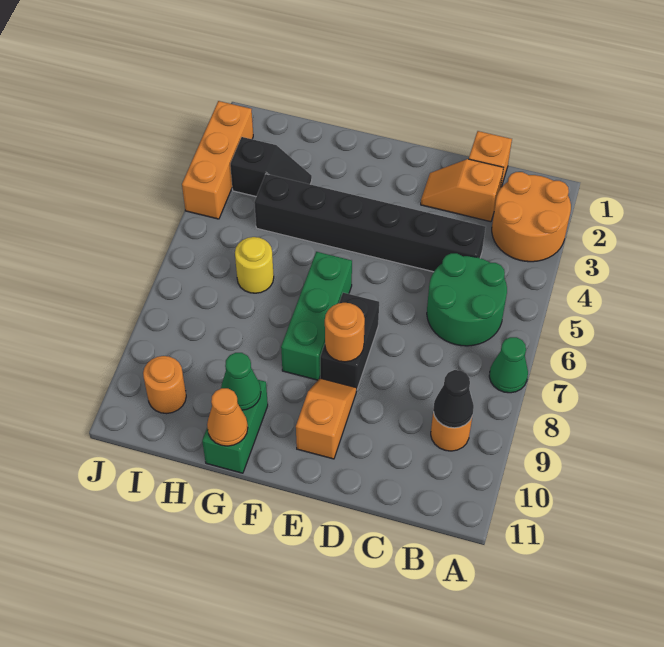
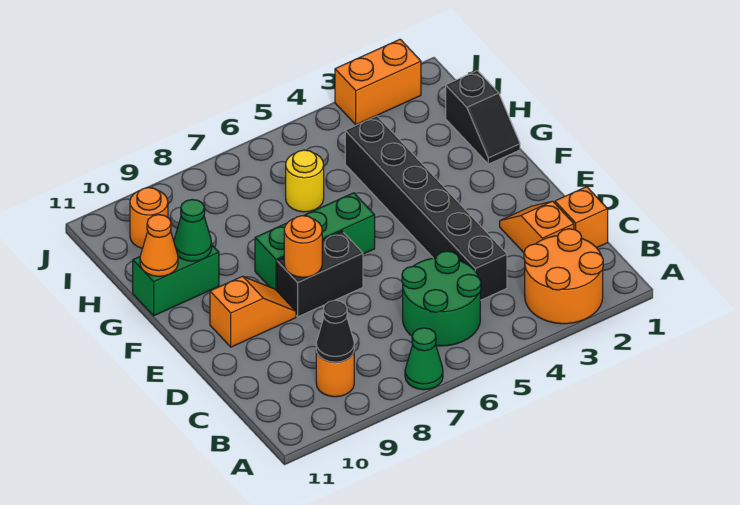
black 1x2 slope [230,137,312,196] -> black 1x2 slope moved to [446,71,520,164]
orange 1x3 brick [182,101,253,219] -> orange 1x2 brick [335,39,421,125]

